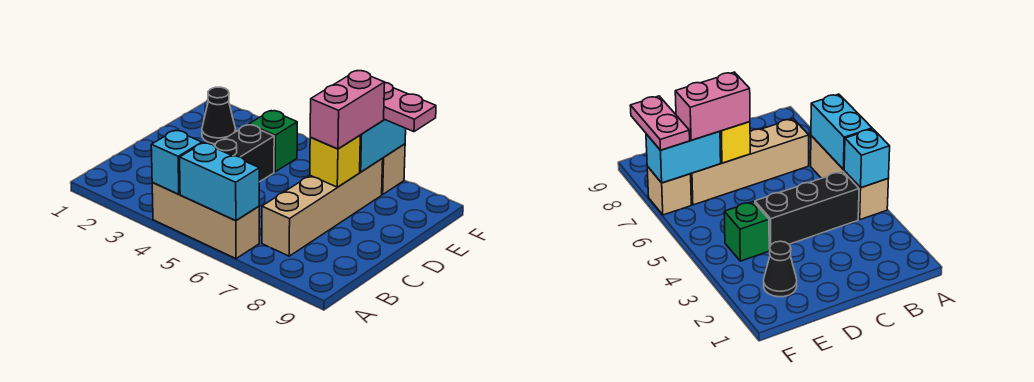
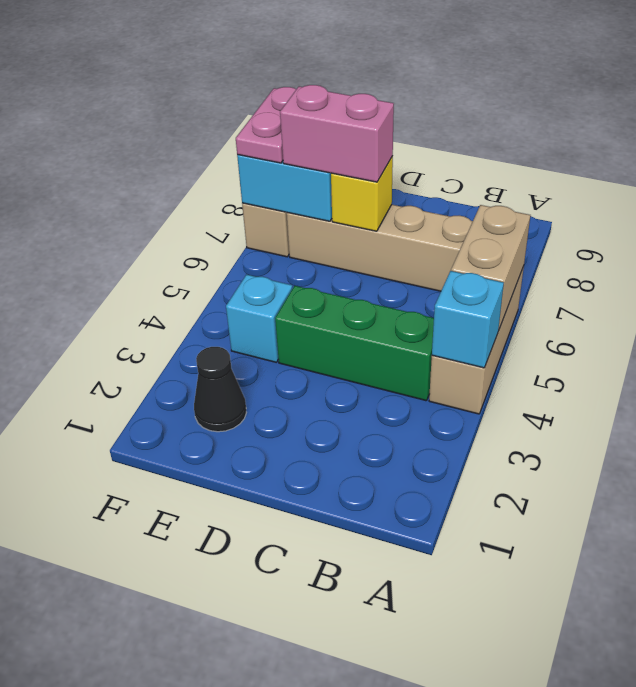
cyan 1x2 brick [180,143,259,221] -> tan 1x2 brick [451,205,530,330]
black 1x3 brick [214,125,274,182] -> green 1x3 brick [275,286,434,401]
green 1x1 brick [249,111,297,172] -> cyan 1x1 brick [226,275,292,362]

